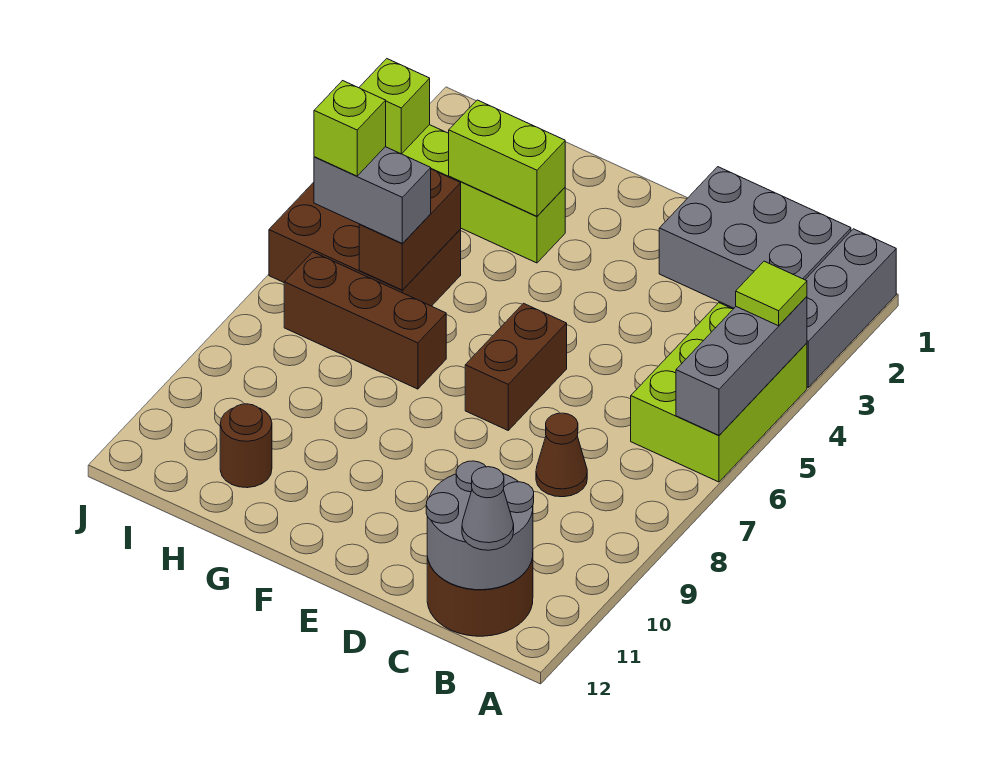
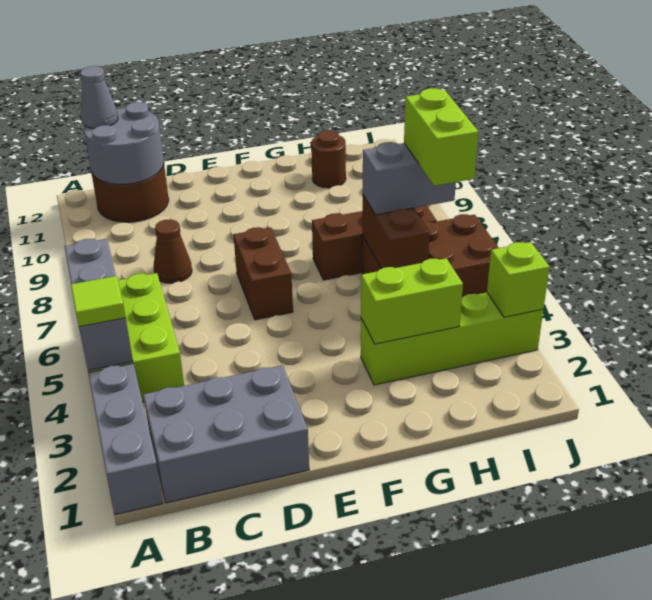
lime 1x1 brick [314,81,386,176] -> lime 1x2 brick [404,88,478,186]

